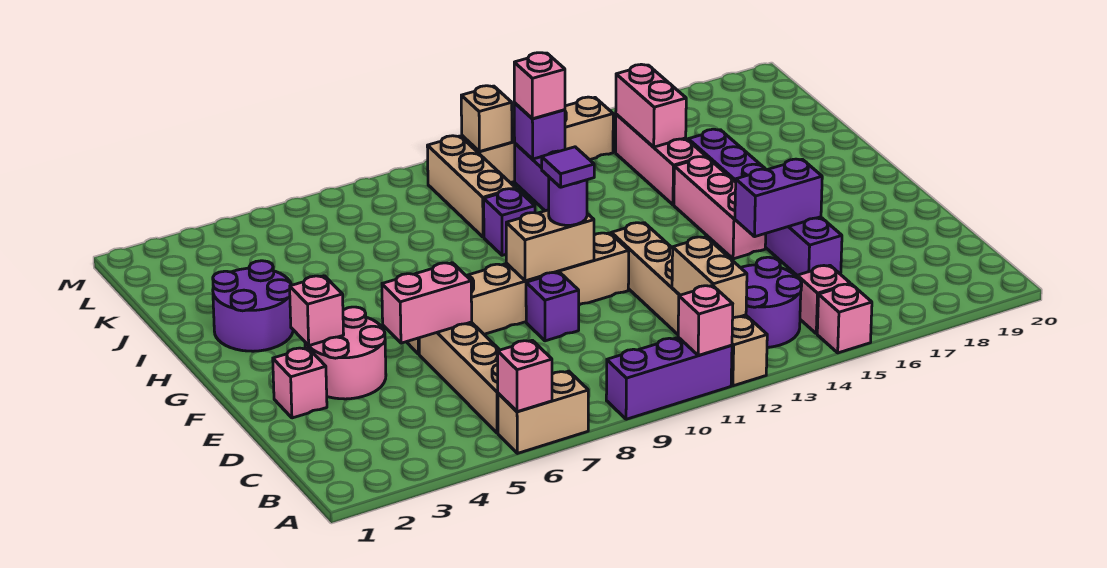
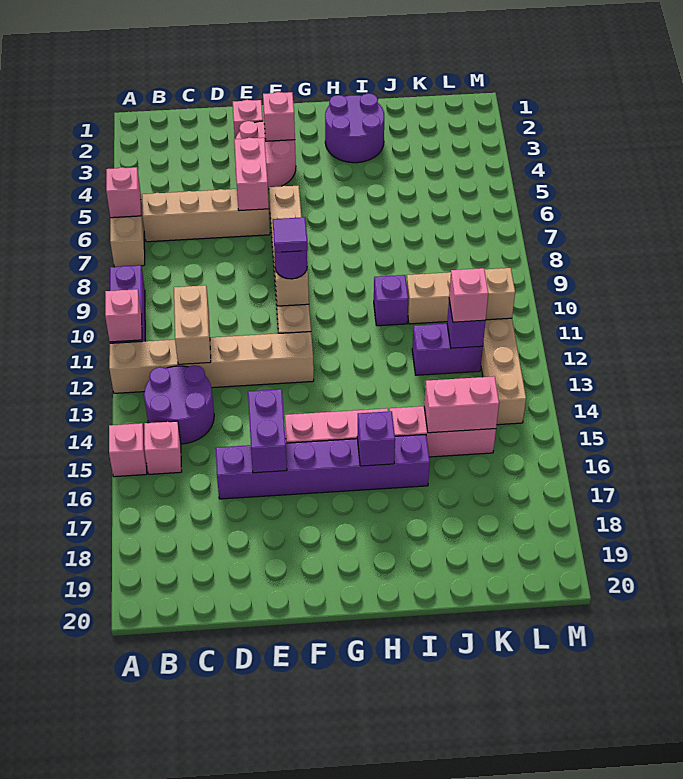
tan 1x2 brick [672,237,747,318] -> tan 1x2 brick turned to [174,285,211,364]
purple 1x1 brick [526,272,579,341] -> purple 1x1 brick moved to [357,411,395,466]

